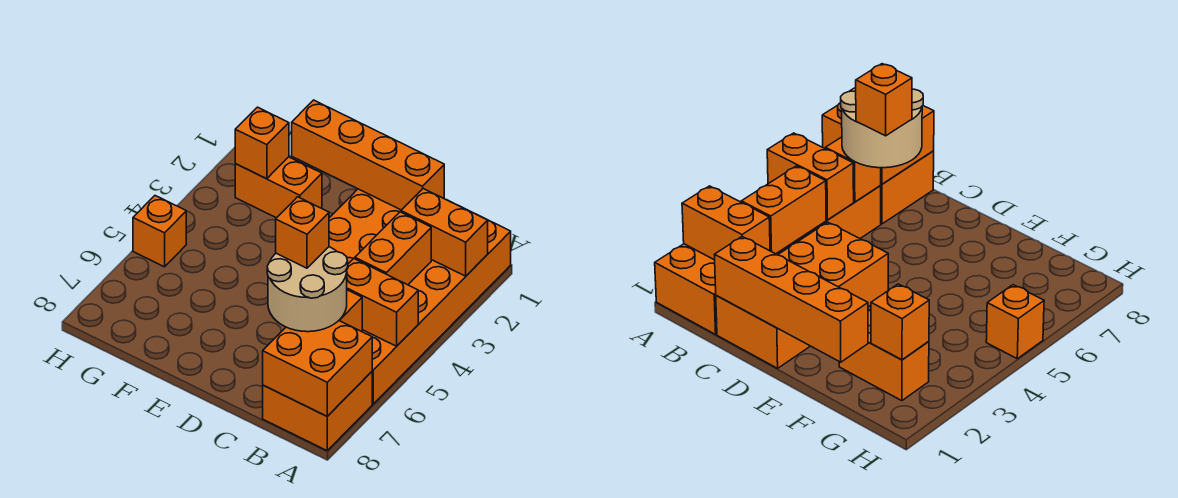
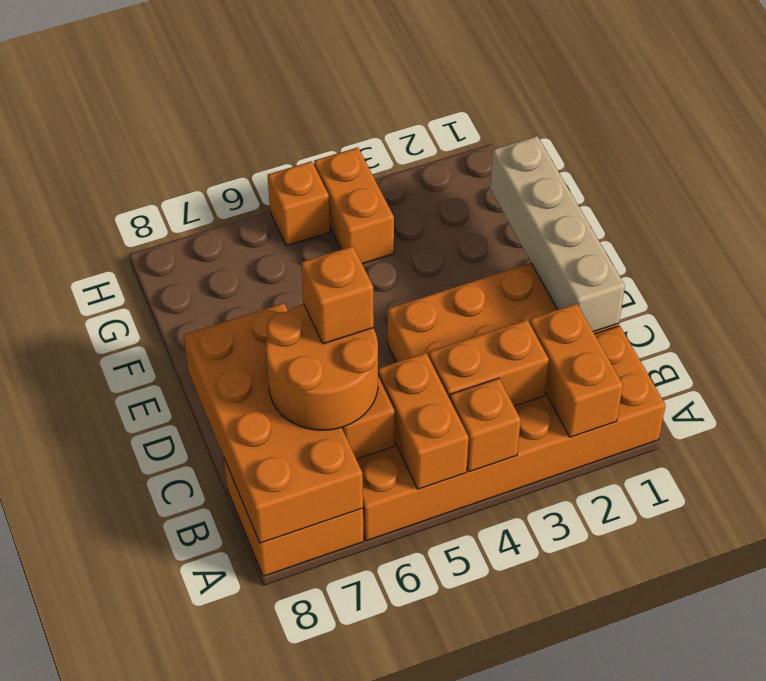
orange 2x2 brick [263,321,372,416] -> orange 2x4 brick [184,303,363,543]
tan 2x2 round brick [267,247,348,332] -> orange 2x2 round brick [266,304,378,430]
orange 1x4 brick [292,100,444,210] -> tan 1x4 brick [490,136,625,332]
orange 1x2 brick [235,157,322,218] -> orange 1x2 brick moved to [314,147,394,264]
orange 1x1 brick [235,107,289,179] -> orange 1x1 brick moved to [450,378,521,472]

